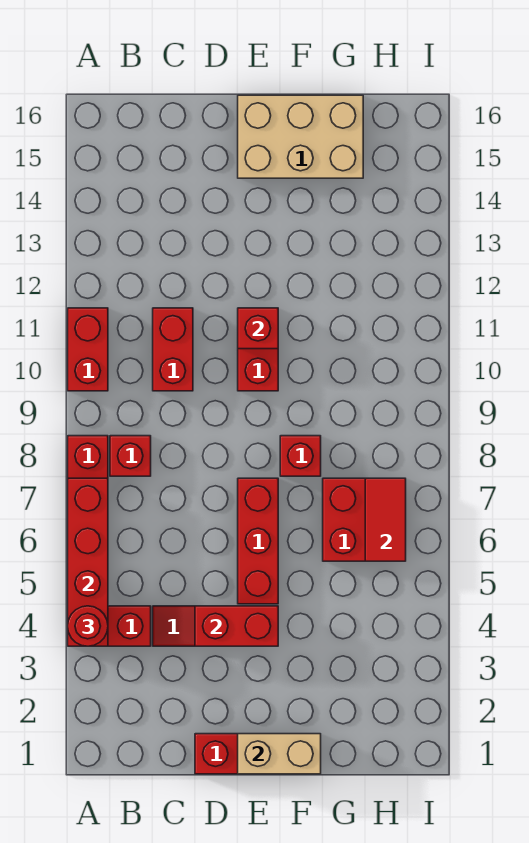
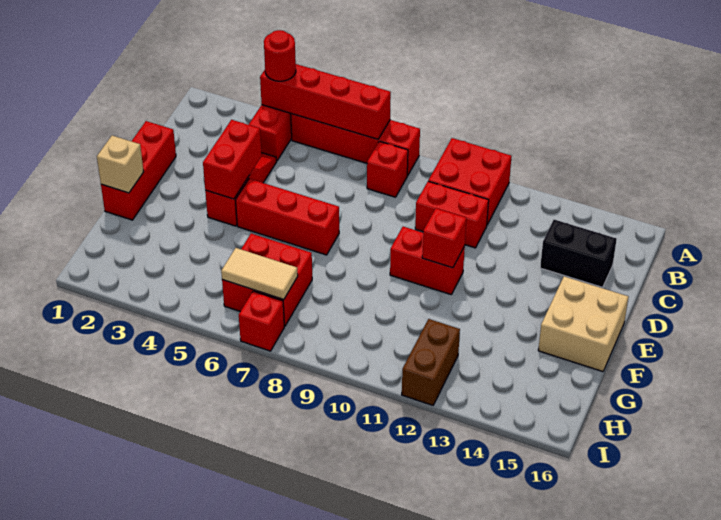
red 1x2 brick [68,308,108,391] -> red 2x2 brick [428,138,512,225]
none -> black 1x2 brick [540,220,617,287]
tan 1x2 brick [238,734,321,774] -> tan 1x1 brick [97,136,144,193]
tan 2x3 brick [238,95,363,178] -> tan 2x2 brick [538,276,628,372]
red 1x1 brick [280,436,321,476] -> red 1x1 brick moved to [239,291,284,351]
red 1x2 tile [365,478,406,561] -> tan 1x2 tile [221,248,298,300]
none -> brown 1x2 brick [402,319,460,405]

